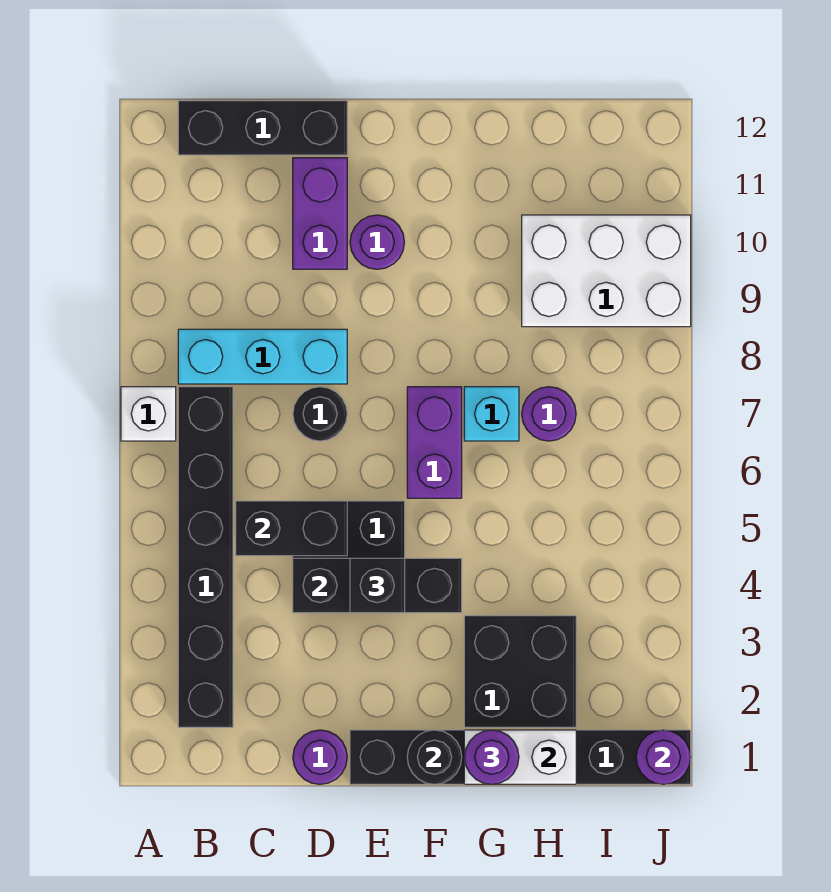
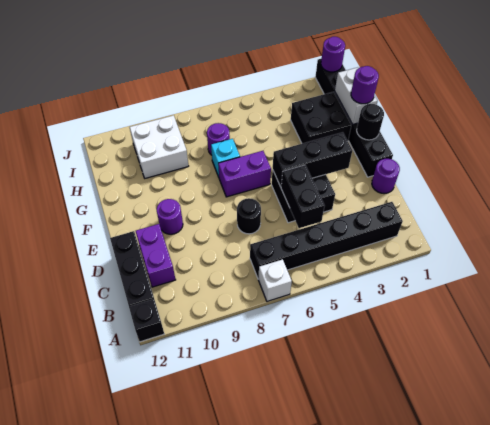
cyan 1x3 brick [178,329,347,384] -> none
black 1x3 brick [293,558,462,613] -> black 1x3 brick turned to [273,132,352,187]
purple 1x2 brick [293,158,347,269] -> purple 1x2 brick turned to [136,224,176,287]
black 1x1 brick [350,558,405,613] -> black 1x1 brick moved to [129,299,164,342]
white 2x3 brick [522,215,691,327] -> white 2x2 brick [130,115,188,178]

